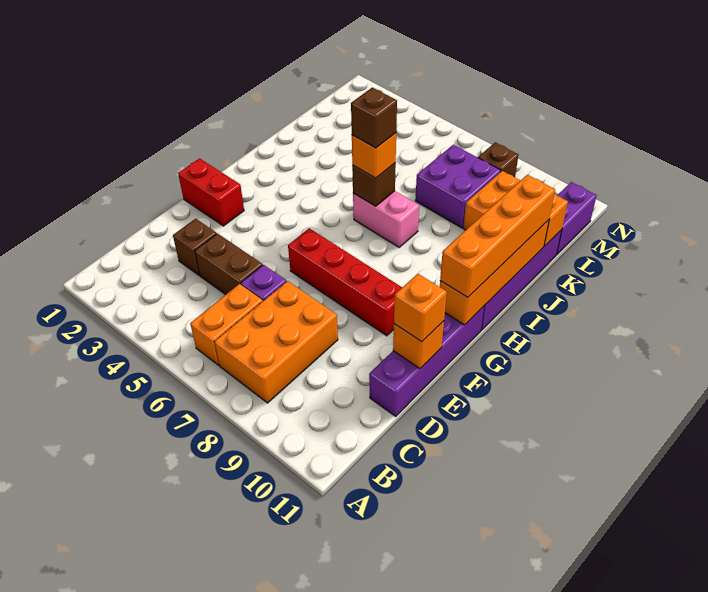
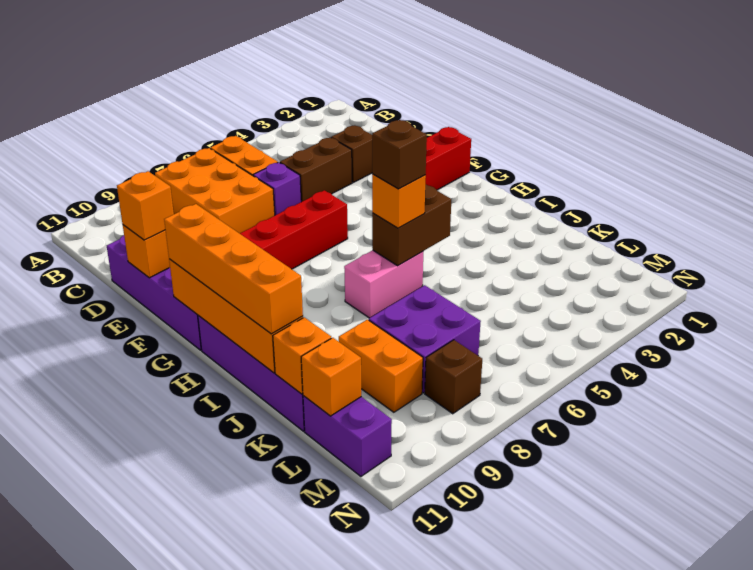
brown 1x1 brick [352,163,396,206] -> brown 1x2 brick [372,184,451,266]
none -> orange 1x1 brick [301,338,361,416]

